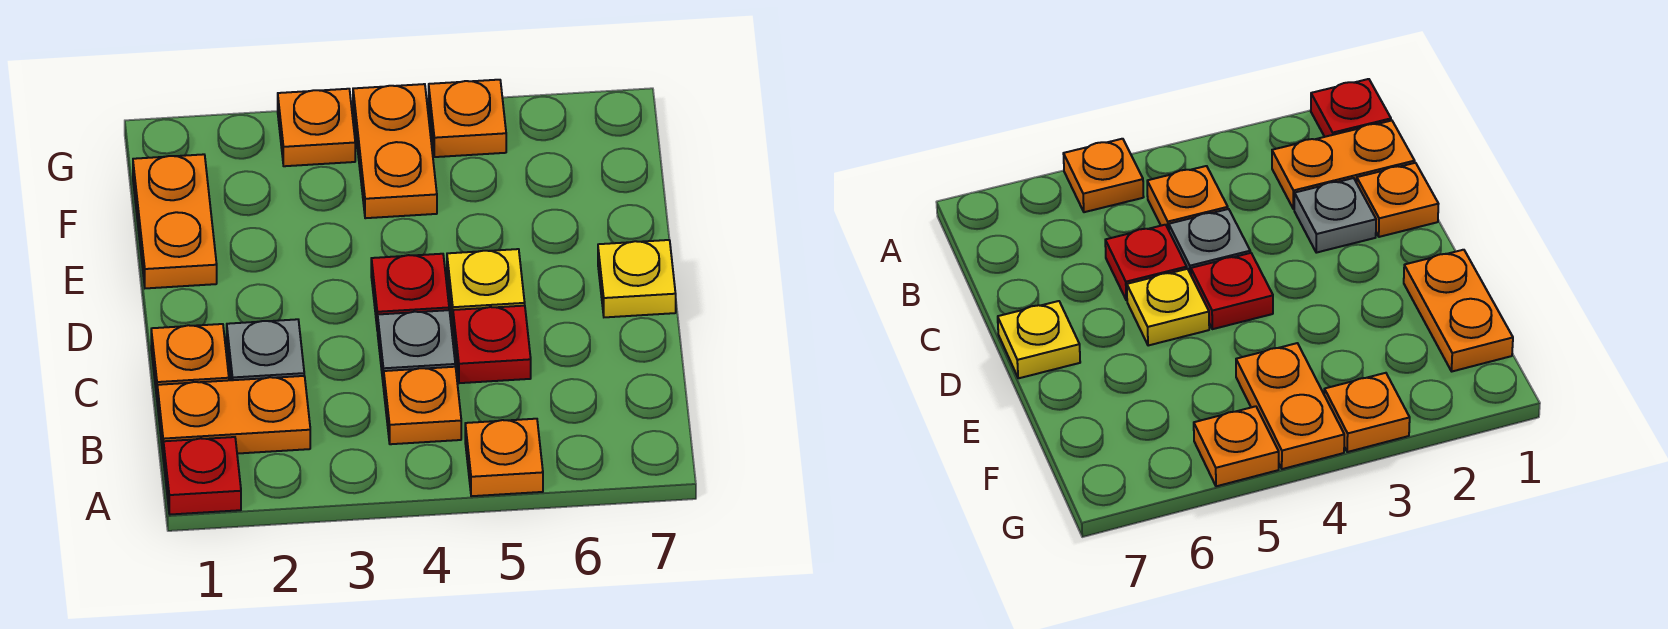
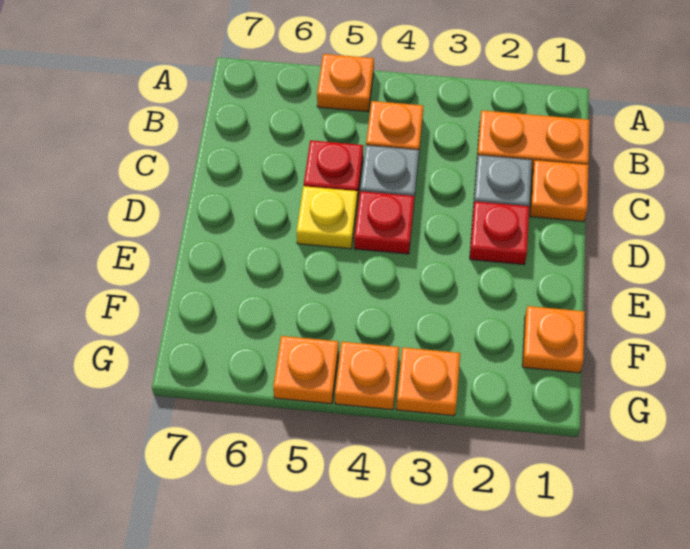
red 1x1 plate [163,437,241,515] -> red 1x1 plate moved to [470,202,529,265]
yellow 1x1 plate [598,240,676,317] -> none
orange 1x2 plate [133,154,217,288] -> orange 1x1 plate [522,306,585,373]
orange 1x2 plate [353,84,437,218] -> orange 1x1 plate [335,342,399,410]

